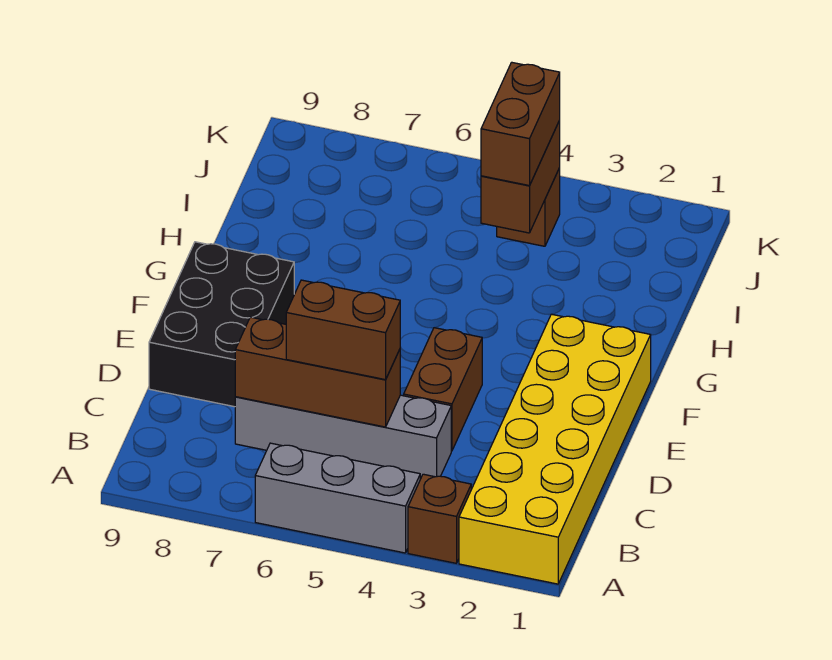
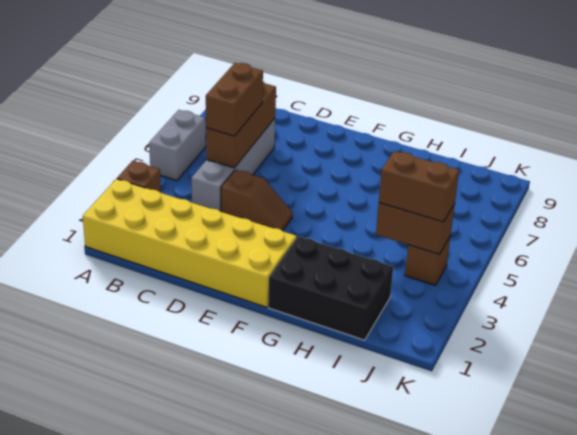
grey 1x3 brick [255,443,420,553] -> grey 1x2 brick [149,110,206,181]
brown 1x2 brick [404,328,482,451] -> brown 1x2 slope [221,170,292,231]
black 2x3 brick [149,242,294,407] -> black 2x3 brick moved to [268,236,393,340]

